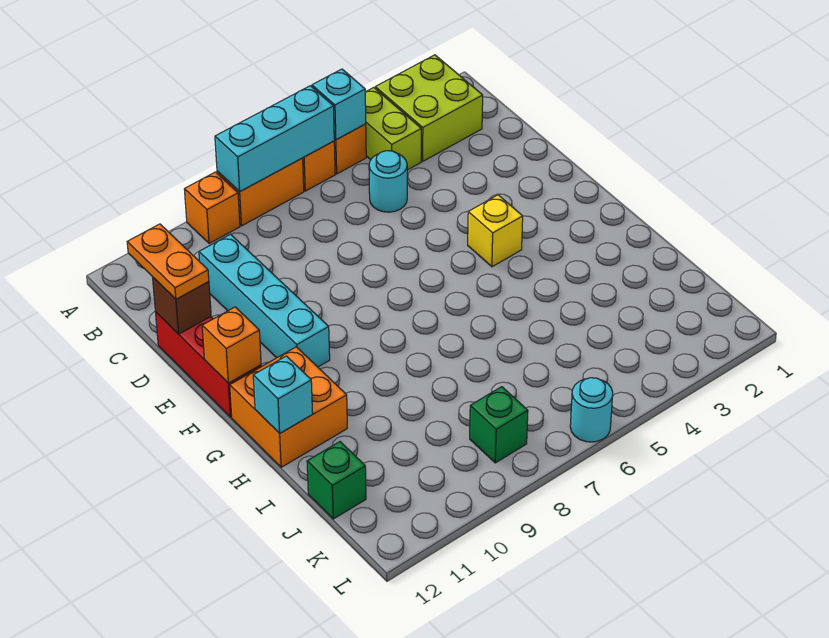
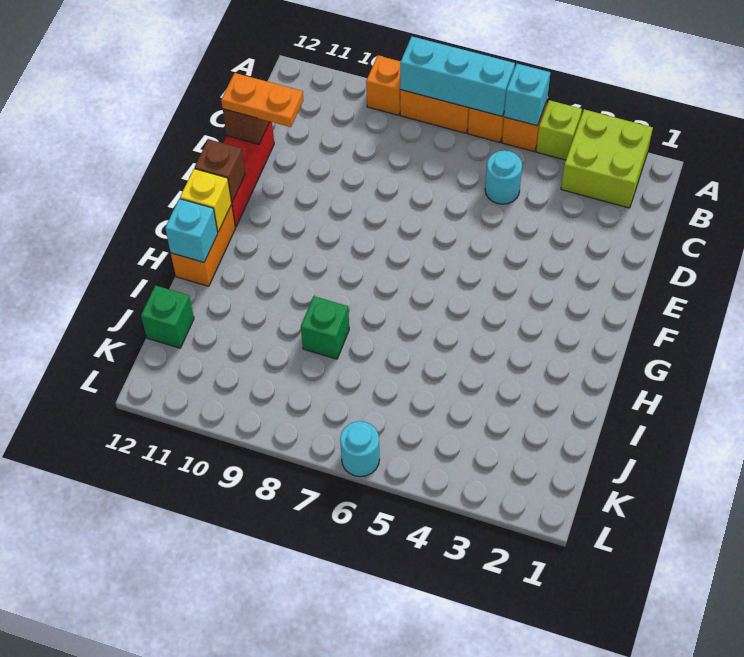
lime 1x2 brick [365,88,421,170] -> lime 1x1 brick [536,100,582,160]
cyan 1x4 brick [199,234,330,367] -> none
orange 1x2 plate [127,224,209,299] -> orange 1x2 plate turned to [221,73,303,127]
yellow 1x1 brick [468,195,523,267] -> yellow 1x1 brick moved to [180,169,232,232]
orange 1x1 brick [202,307,261,383] -> brown 1x1 brick [195,139,245,202]
orange 2x2 brick [230,347,347,467] -> orange 1x2 brick [171,205,235,286]
green 1x1 brick [470,387,528,463] -> green 1x1 brick moved to [301,296,349,359]

